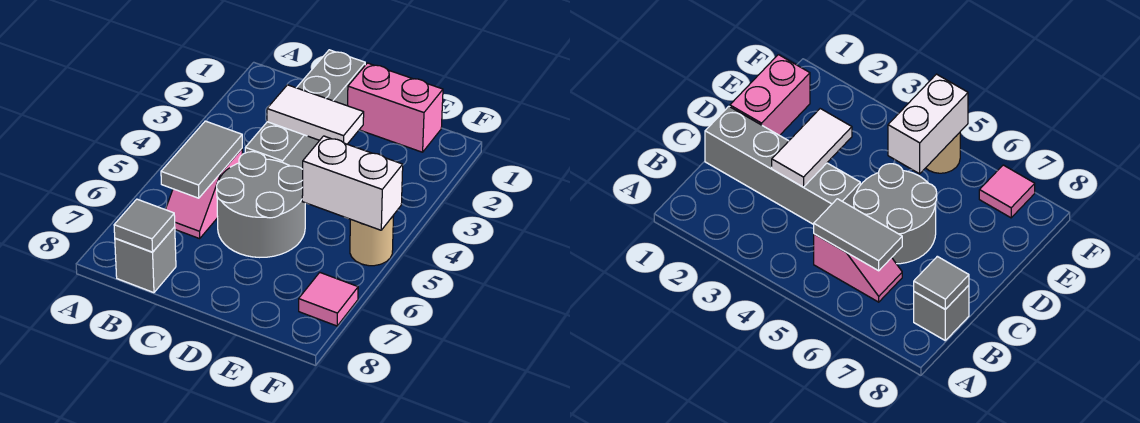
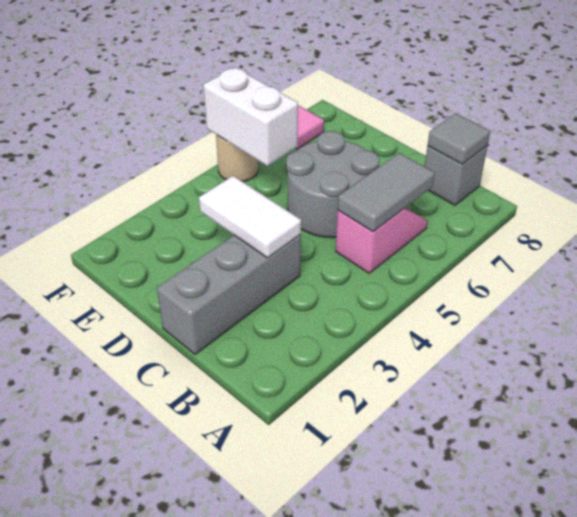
grey 1x4 brick [245,50,365,169] -> grey 1x3 brick [157,234,301,354]
pink 1x2 brick [348,63,443,152] -> none

